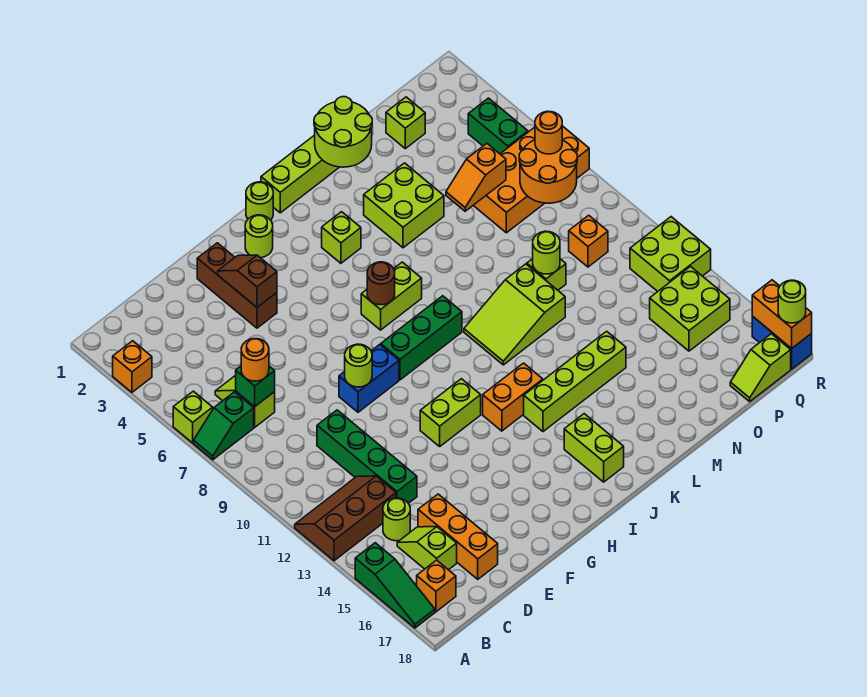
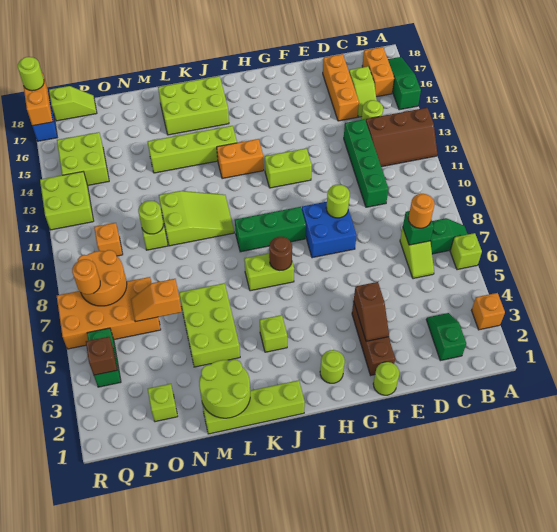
orange 1x1 brick [417,560,456,612] -> orange 1x2 brick [362,47,394,97]
none -> green 1x2 slope [426,313,466,361]
blue 1x2 brick [339,345,399,412] -> blue 2x2 brick [302,202,357,258]
lime 1x1 round brick [246,182,273,220] -> lime 1x1 round brick moved to [373,362,399,395]
lime 1x2 brick [564,414,624,482] -> lime 2x3 brick [158,76,229,135]
lime 2x2 brick [364,163,444,248] -> lime 2x3 brick [179,283,240,367]
orange 1x2 slope [446,144,506,211] -> orange 1x2 slope turned to [131,279,182,322]
none -> brown 1x1 brick [86,337,117,375]

